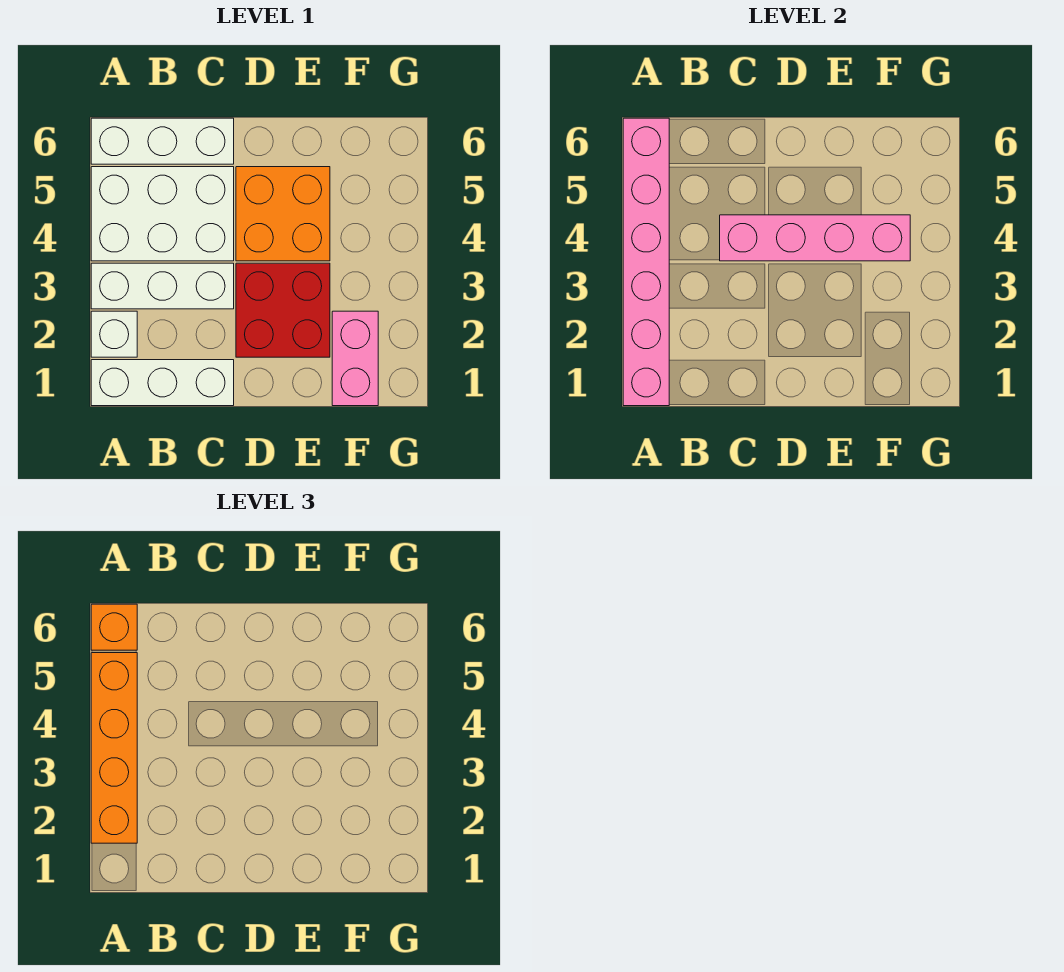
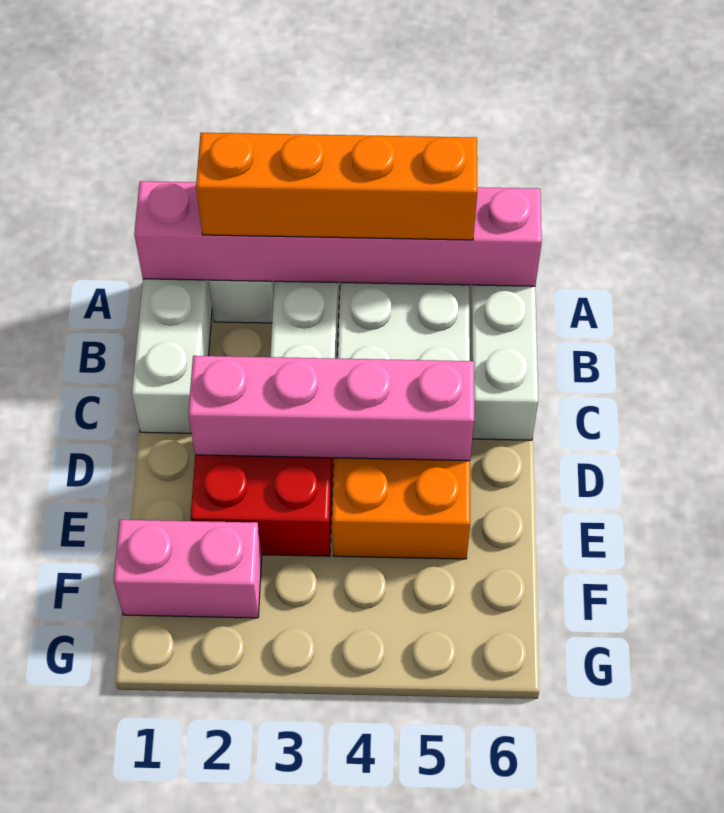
orange 1x1 brick [91,604,137,650] -> none
pink 1x4 brick [720,215,910,261] -> pink 1x4 brick turned to [188,356,474,461]

